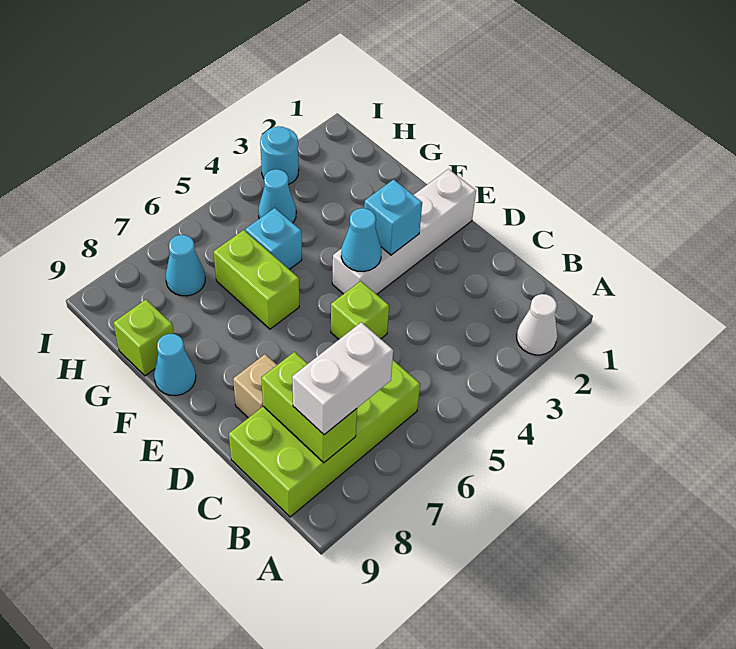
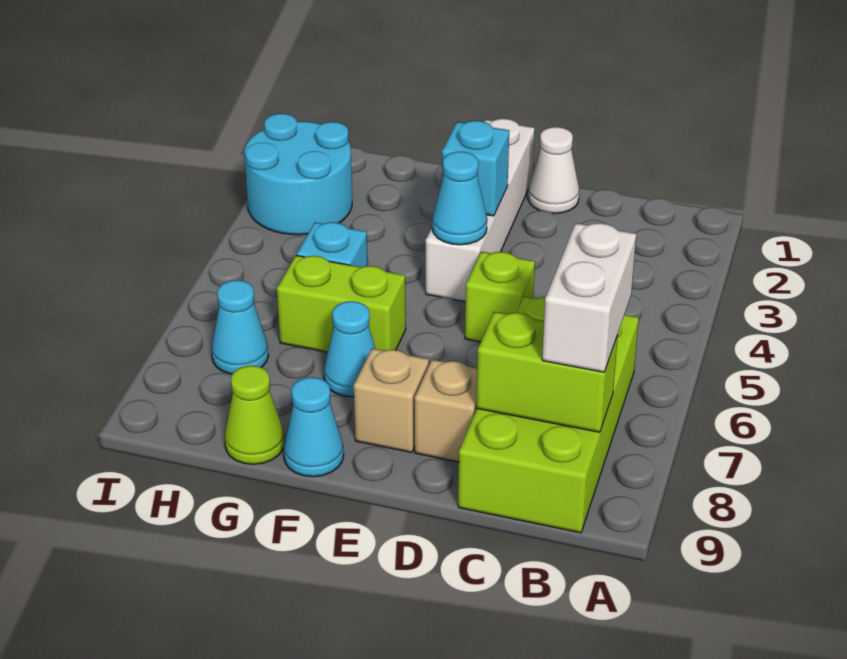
white 1x1 cone [517,294,557,355] -> white 1x1 cone moved to [528,127,579,213]
none -> tan 1x1 brick [354,348,429,452]
lime 1x1 brick [113,300,174,376] -> lime 1x1 cone [225,366,285,464]
cyan 1x1 cone [258,169,296,223] -> cyan 1x1 cone moved to [324,301,375,397]
cyan 1x1 round brick [260,126,299,185] -> cyan 2x2 round brick [244,114,352,235]

